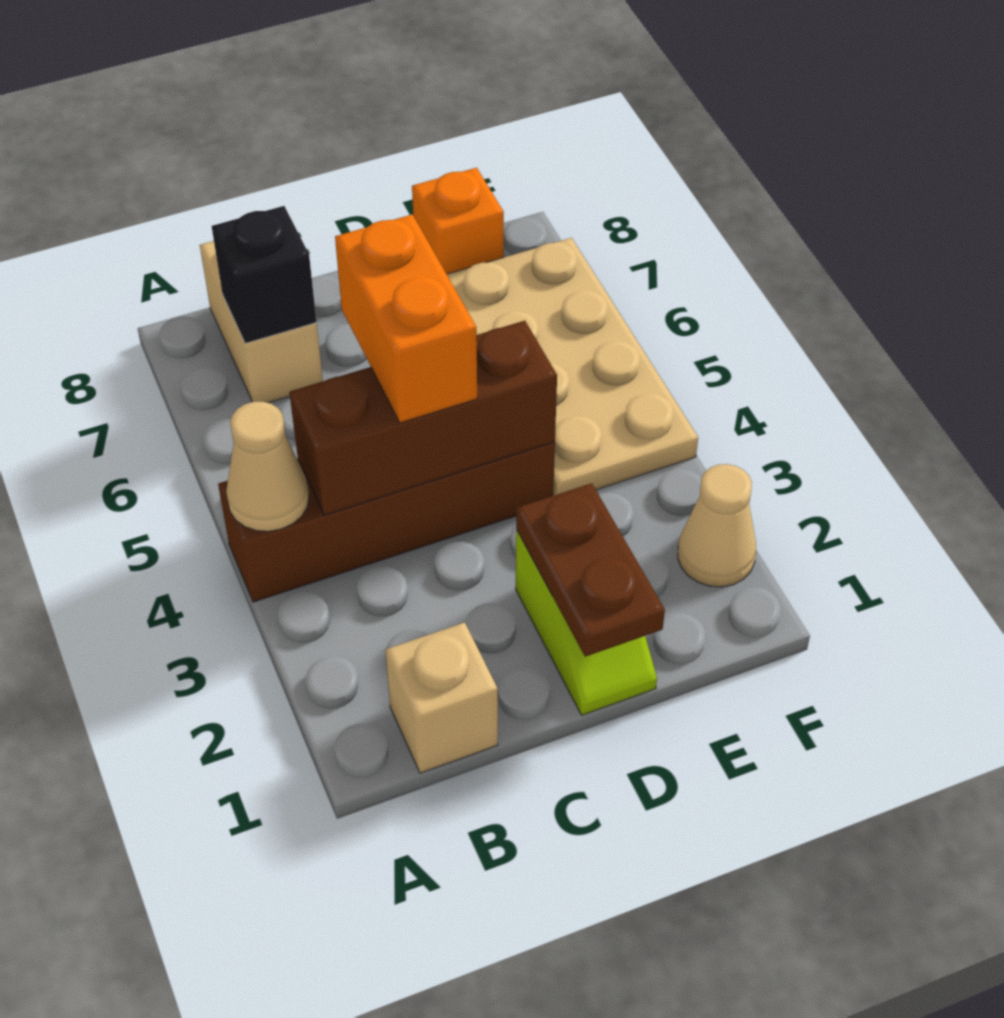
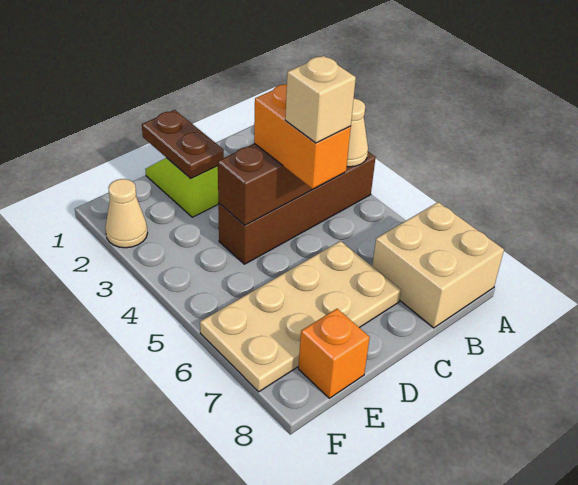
tan 1x1 brick [386,623,498,773] -> tan 1x1 brick moved to [285,56,356,143]
tan 1x2 brick [200,241,323,403] -> tan 2x2 brick [372,202,504,328]
black 1x1 brick [212,206,316,343] -> none
tan 2x4 plate [447,238,698,496] -> tan 2x4 plate turned to [200,241,401,392]

